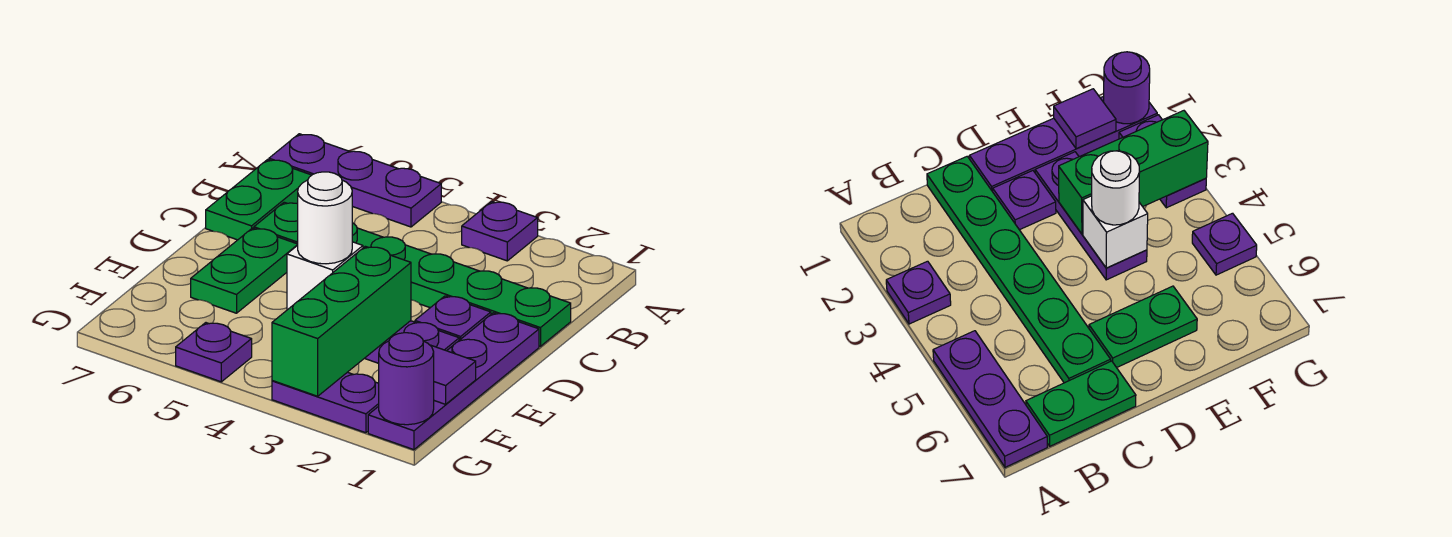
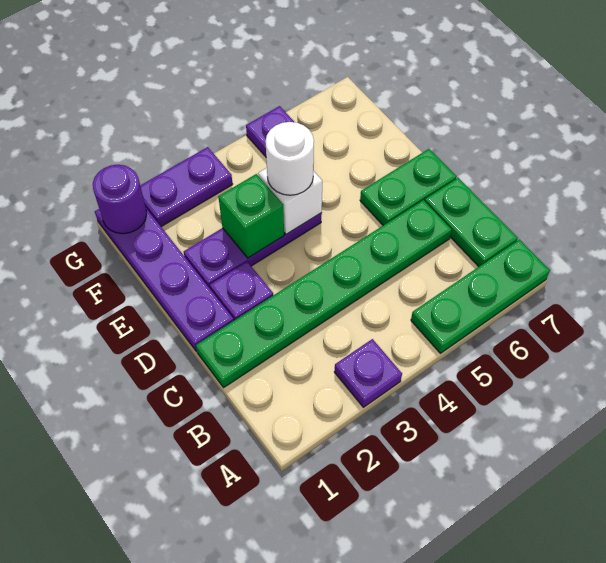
purple 1x3 plate [269,134,441,227] -> green 1x3 plate [411,240,550,353]
green 1x2 plate [191,228,298,313] -> green 1x2 plate turned to [360,149,457,225]
green 1x3 brick [272,246,411,396] -> green 1x1 brick [218,174,284,258]
purple 1x1 tile [430,345,476,404] -> none

